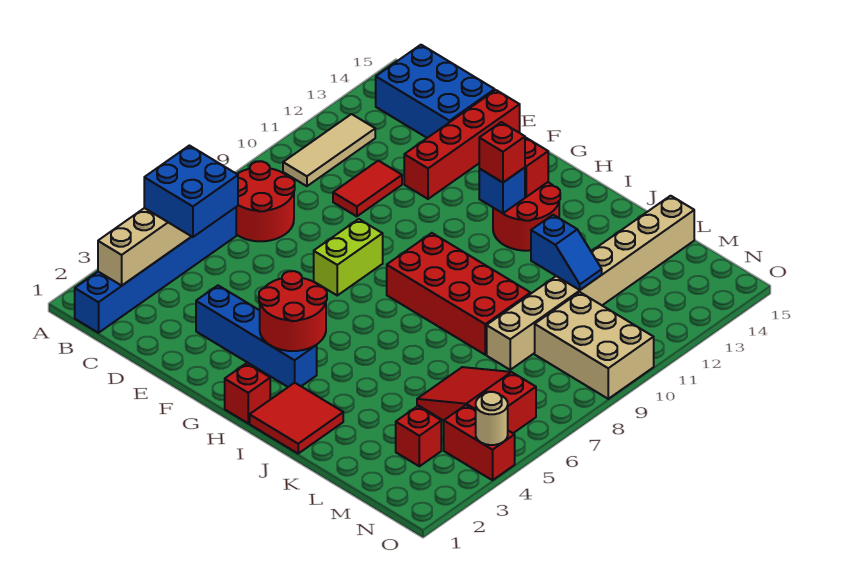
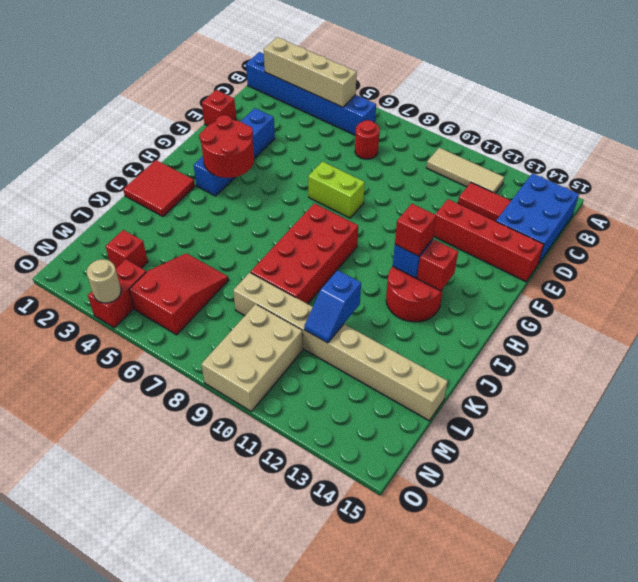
blue 2x2 brick [144,146,238,237] -> none
red 2x2 round brick [236,161,295,241] -> red 1x1 round brick [355,120,380,159]
red 1x2 tile [333,161,402,216] -> red 1x2 tile moved to [458,183,511,221]
red 1x1 brick [225,363,270,423] -> red 1x1 brick moved to [202,90,236,126]

